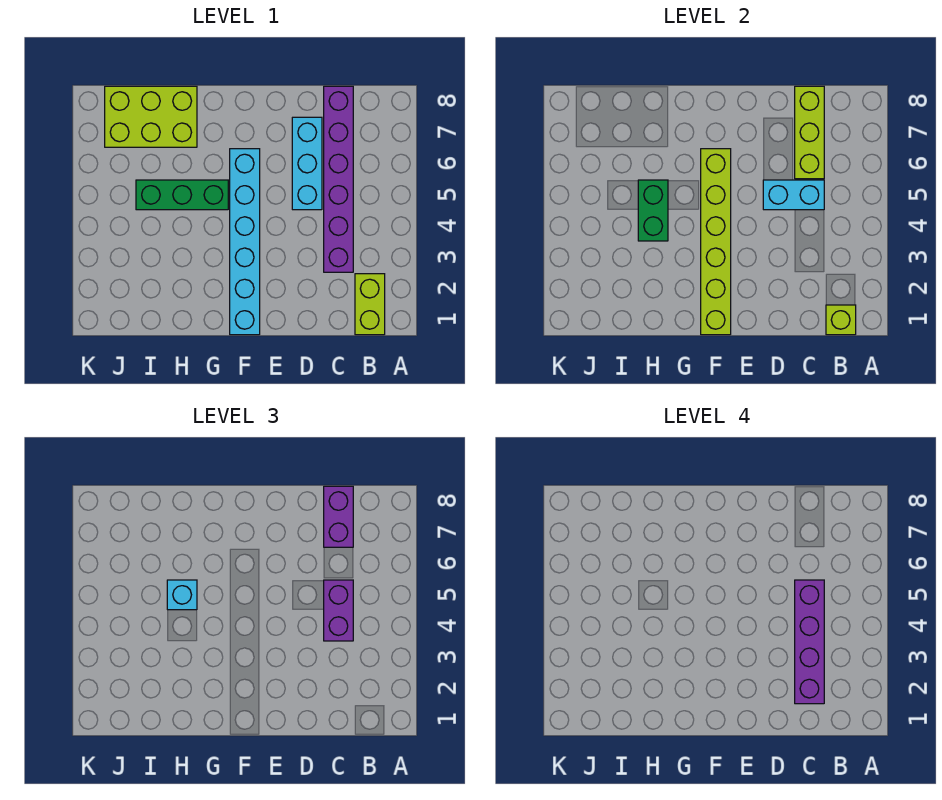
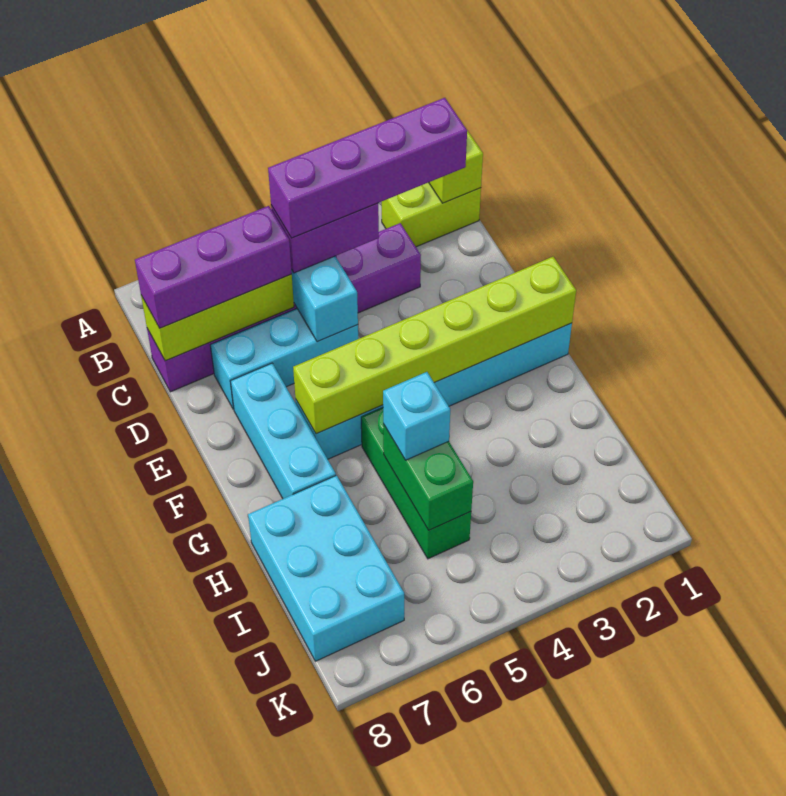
purple 1x2 brick [324,486,353,547] -> purple 1x3 brick [135,206,292,328]
none -> cyan 1x3 brick [231,363,336,499]
green 1x2 brick [638,180,668,241] -> green 1x2 brick turned to [383,424,473,530]
lime 2x3 brick [105,86,197,147] -> cyan 2x3 brick [248,475,404,661]

